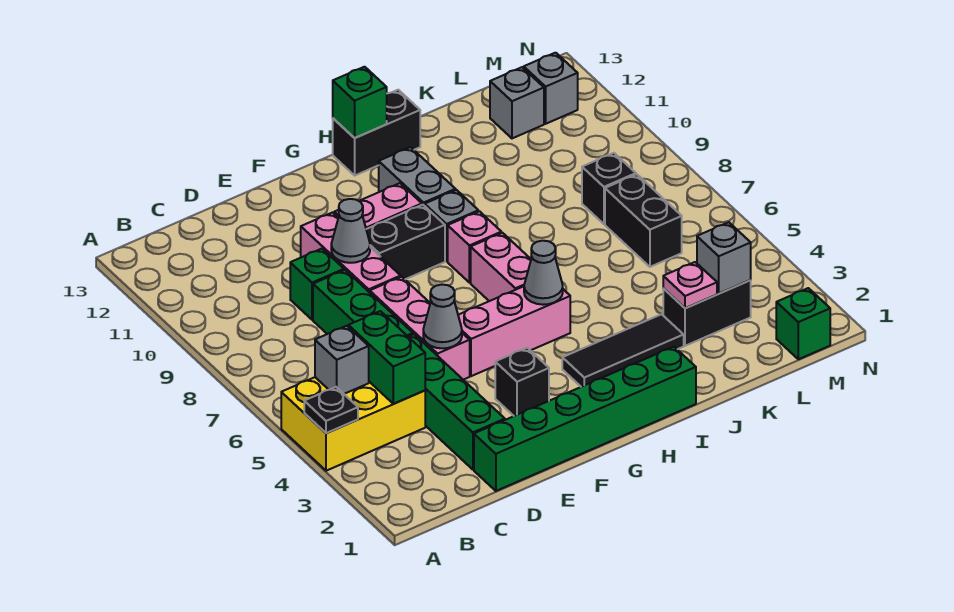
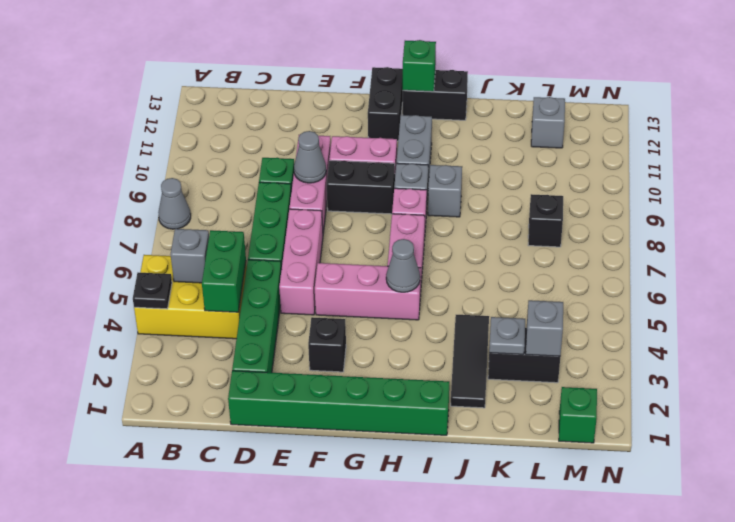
grey 1x1 cone [423,285,462,348] -> grey 1x1 cone moved to [158,178,191,229]
black 1x3 tile [562,314,684,387] -> black 1x3 tile turned to [451,315,489,408]
pink 1x1 plate [663,262,717,308] -> grey 1x1 plate [489,317,525,354]
black 1x2 brick [605,174,682,267] -> black 1x2 brick moved to [368,67,403,141]
grey 1x1 brick [524,53,578,124] -> grey 1x1 brick moved to [428,165,462,217]

